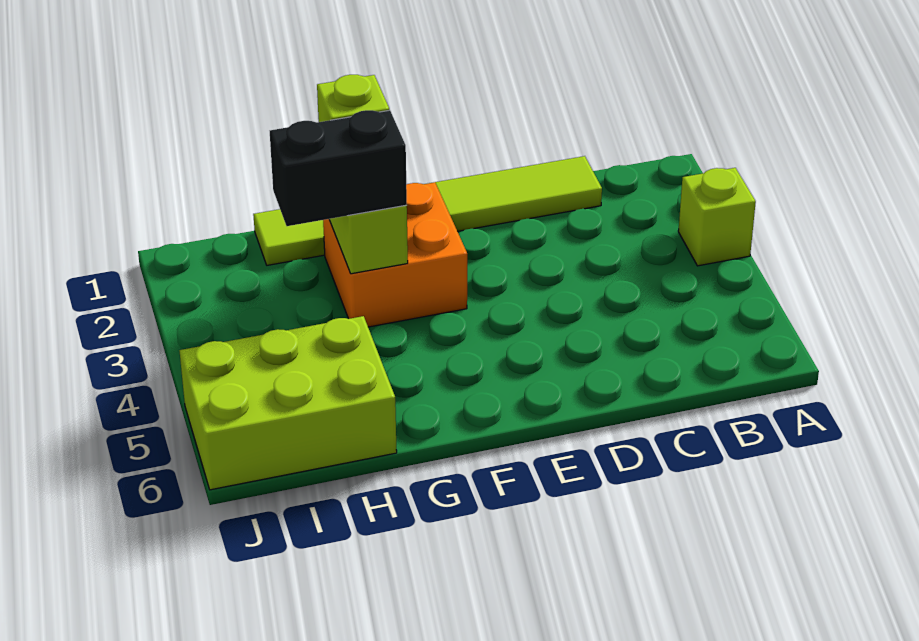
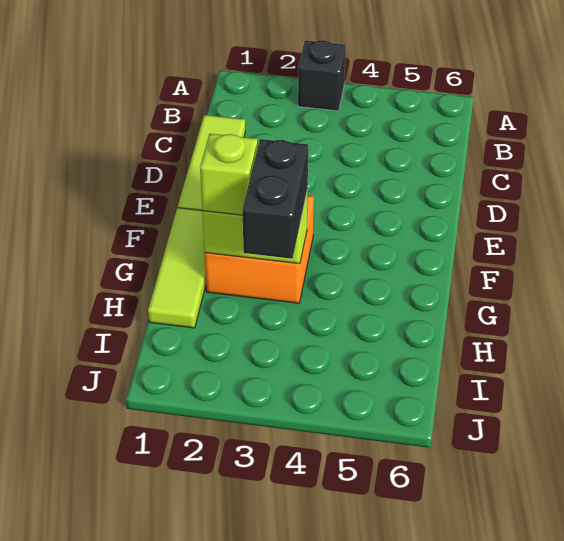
lime 1x1 brick [678,168,756,266] -> black 1x1 brick [298,40,346,111]
lime 2x3 brick [179,316,397,490] -> none

